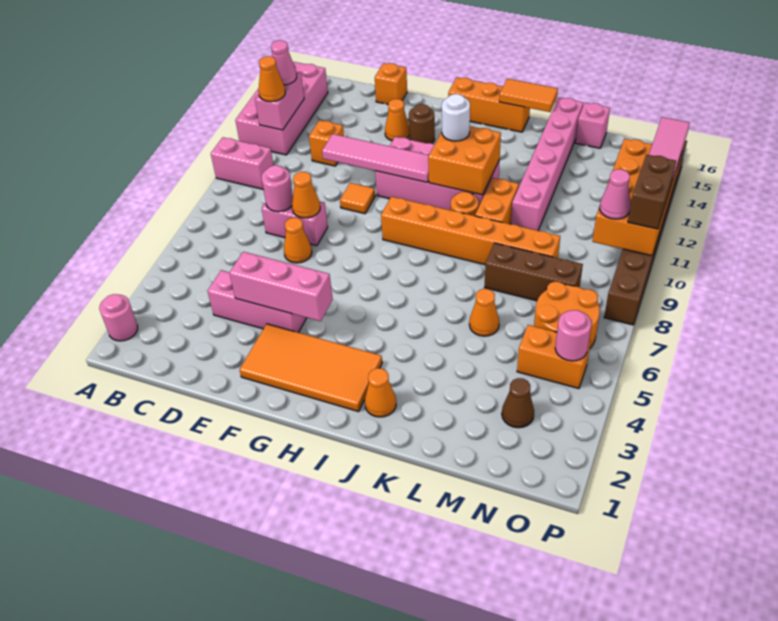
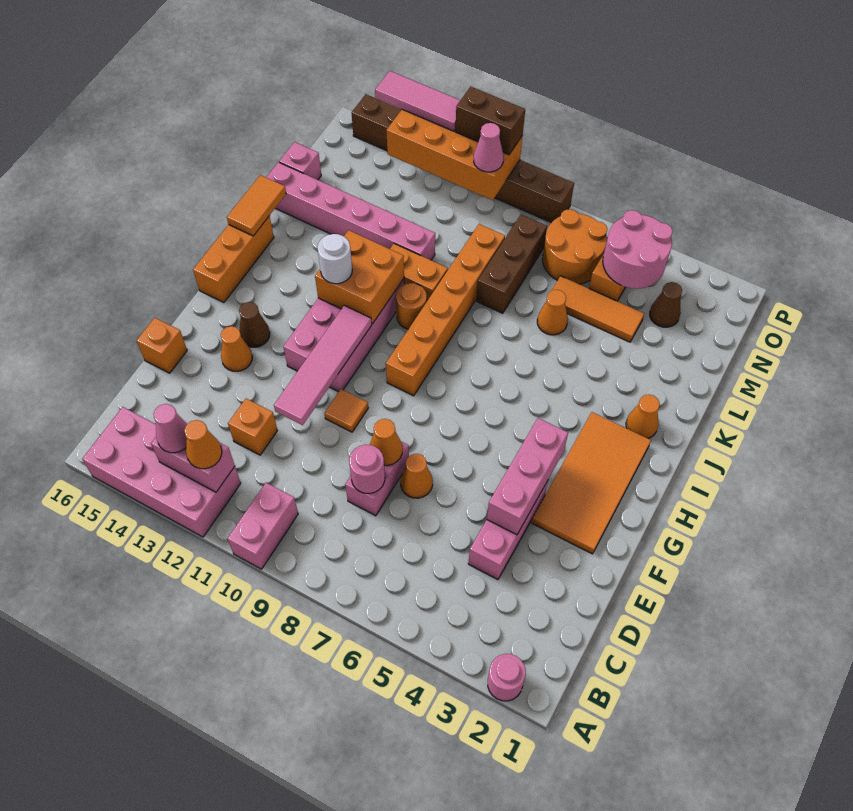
brown 1x1 round brick [409,104,435,143] -> brown 1x1 cone [239,302,270,347]
none -> orange 1x3 tile [551,276,644,342]
pink 1x1 round brick [555,310,591,361] -> pink 2x2 round brick [603,210,673,289]

